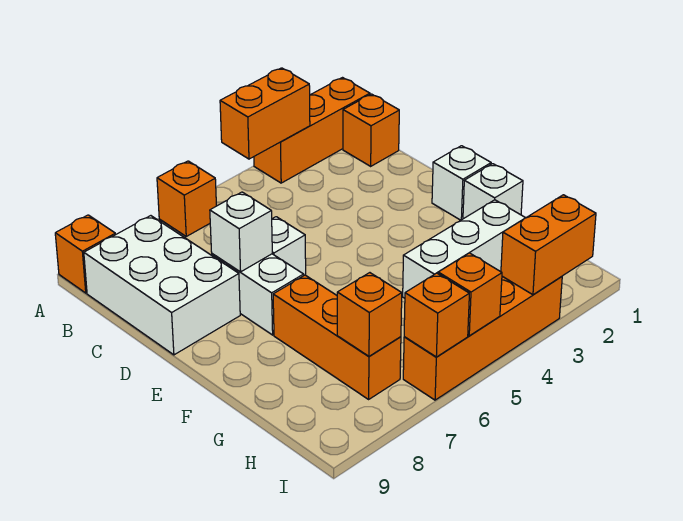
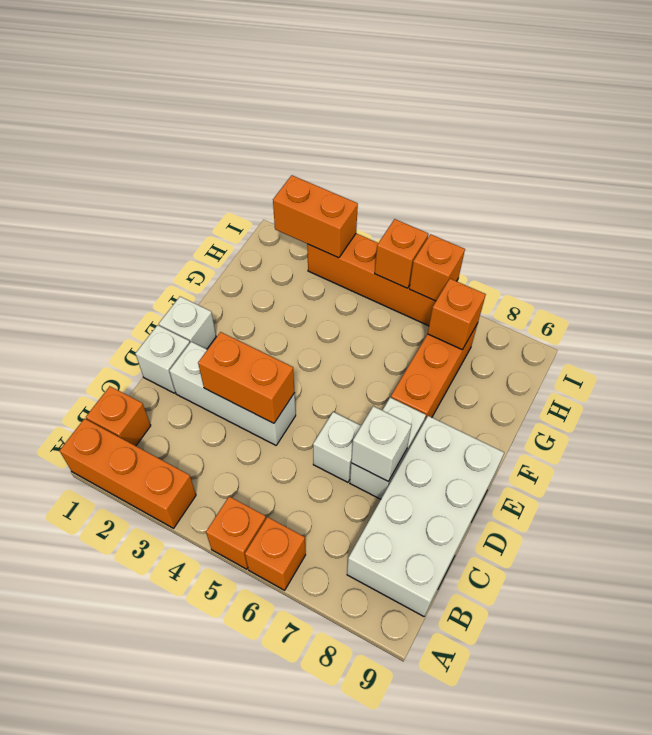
orange 1x2 brick [220,68,310,159] -> orange 1x2 brick moved to [198,332,295,423]
orange 1x1 brick [55,215,115,293] -> orange 1x1 brick moved to [206,497,266,569]
white 2x3 brick [84,216,240,355] -> white 2x4 brick [347,416,504,616]
white 1x1 brick [463,164,523,219] -> white 1x1 brick moved to [135,325,190,393]
white 1x3 brick [403,200,525,298] -> white 1x3 brick moved to [169,342,296,445]

